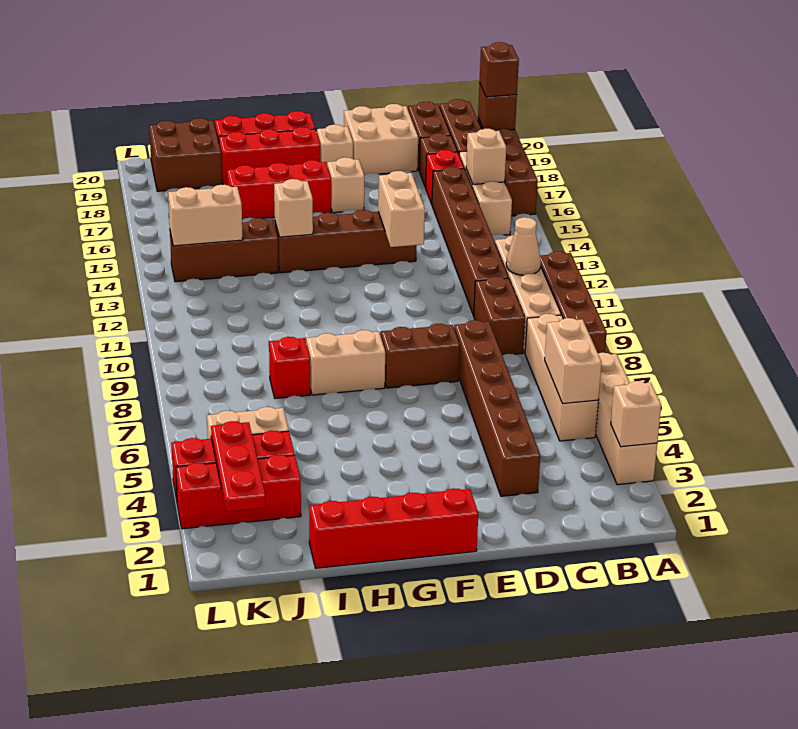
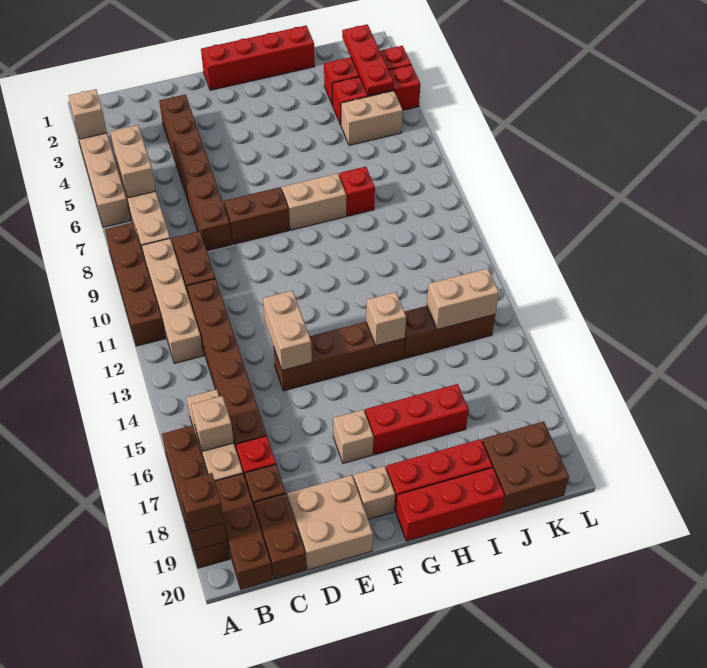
tan 1x1 cone [506,217,541,275] -> none

